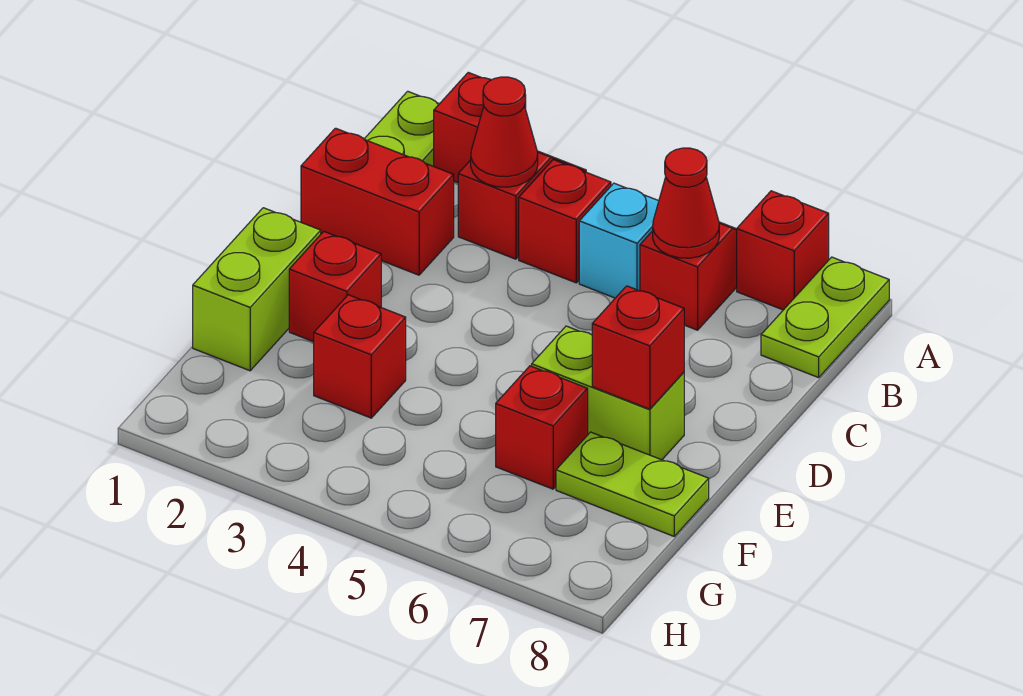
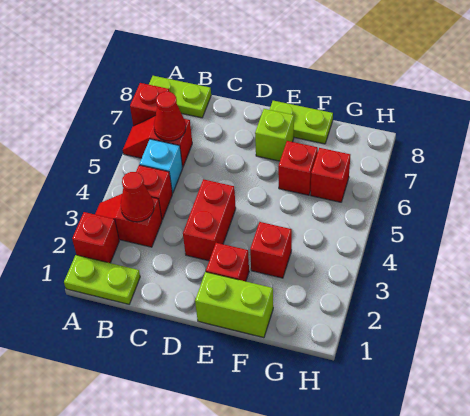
red 1x2 brick [301,128,454,275] -> red 1x2 brick moved to [183,179,236,261]
lime 1x2 brick [532,326,684,460] -> lime 1x1 brick [255,109,294,161]
red 1x1 brick [592,286,684,409] -> red 1x1 brick moved to [311,148,350,202]
lime 1x2 plate [556,432,709,536] -> lime 1x2 plate turned to [270,101,333,144]

